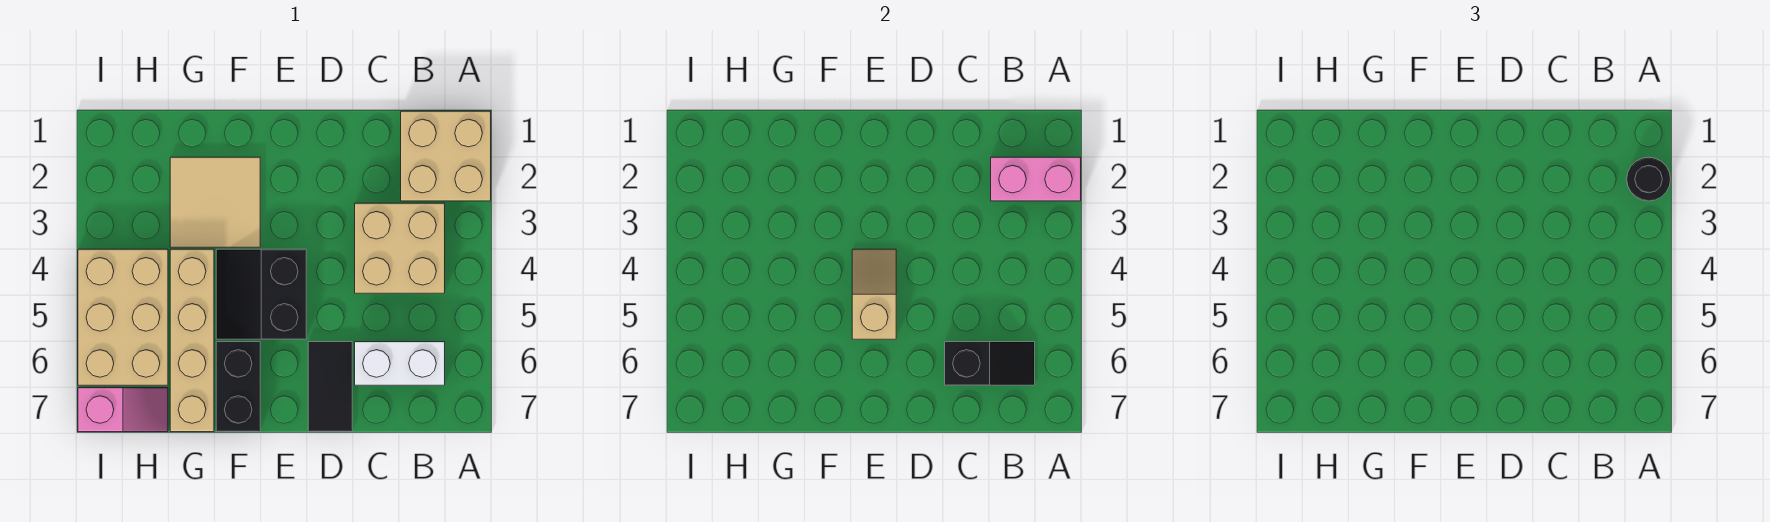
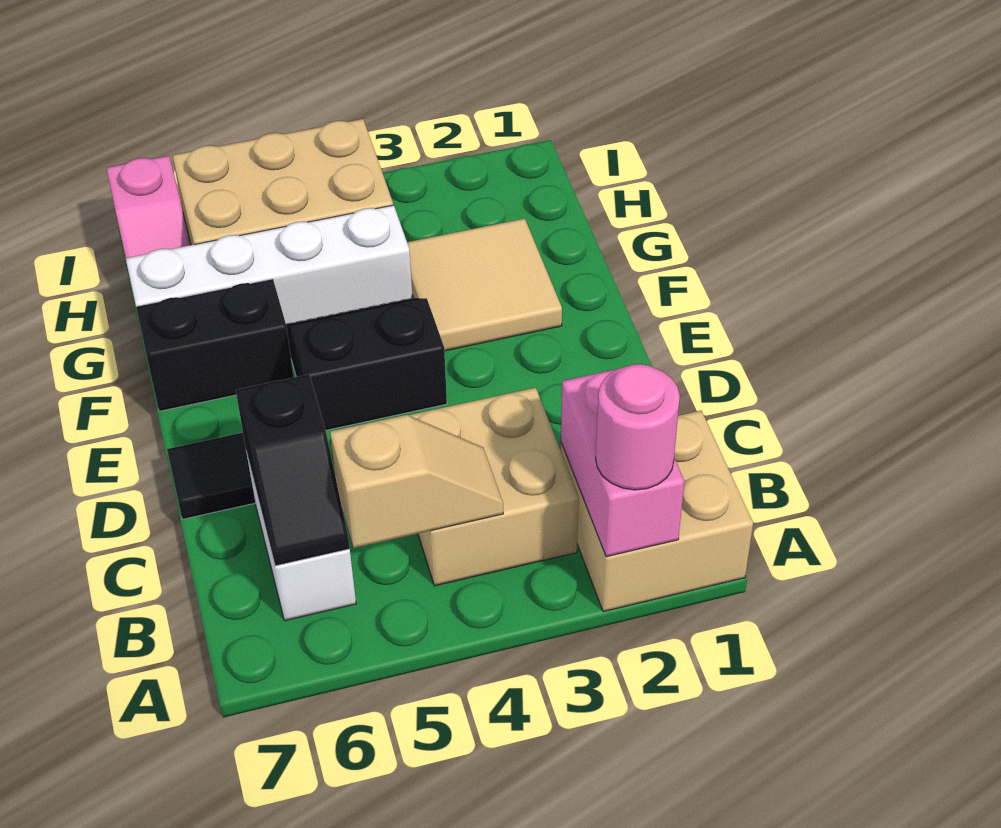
black 1x1 round brick [1627,157,1671,201] -> pink 1x1 round brick [596,364,680,490]
tan 1x2 slope [852,249,896,339] -> tan 1x2 slope moved to [330,415,503,548]
tan 1x4 brick [170,249,214,432] -> white 1x4 brick [126,205,413,324]

